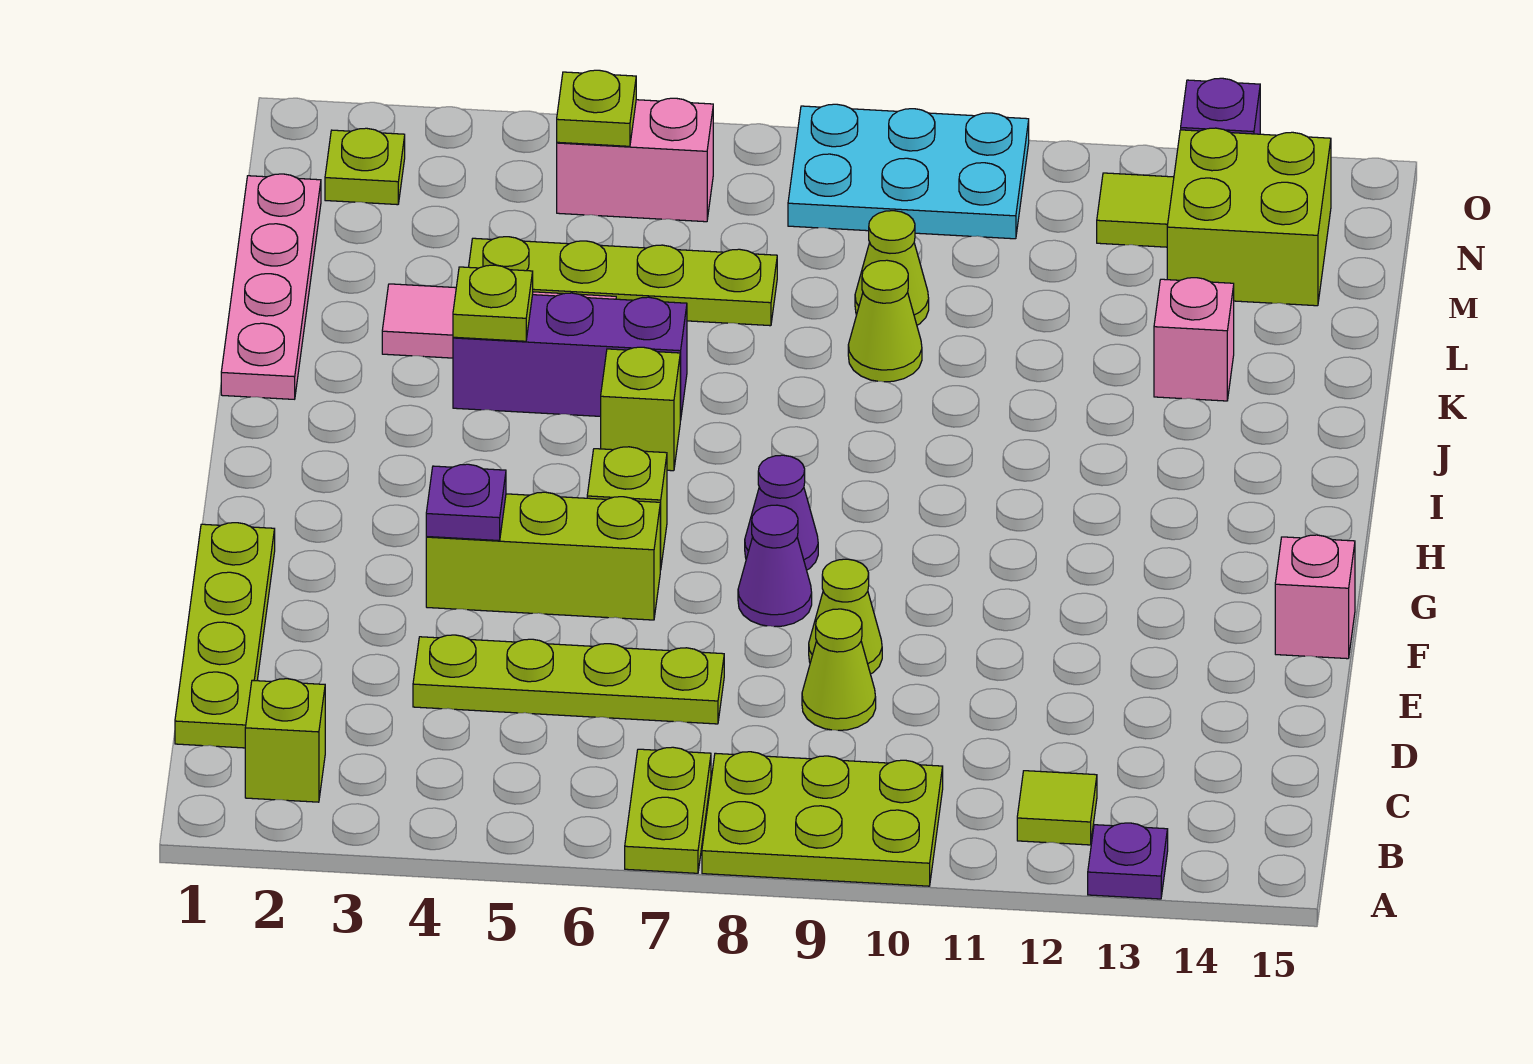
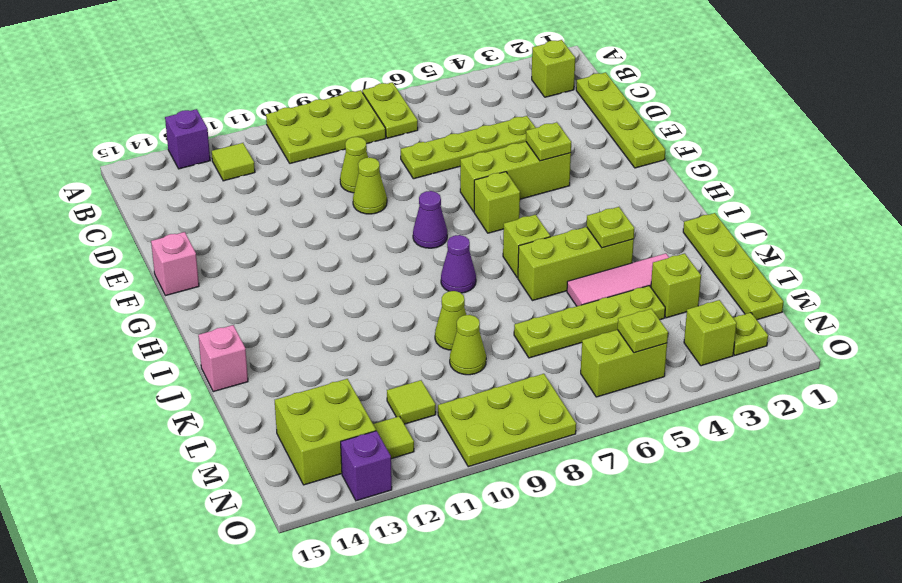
purple 1x1 plate [1088,823,1168,899] -> purple 1x1 brick [165,109,210,169]
purple 1x1 plate [426,464,506,541] -> lime 1x1 plate [526,122,571,161]
purple 1x1 cone [738,505,812,627] -> purple 1x1 cone moved to [441,235,476,293]
pink 1x4 plate [221,174,321,399] -> lime 1x4 plate [683,213,783,320]
purple 1x3 brick [453,293,687,421] -> lime 1x3 brick [518,227,634,301]
pink 1x1 brick [1154,278,1234,401] -> pink 1x1 brick moved to [198,325,248,392]
none -> lime 1x1 brick [651,253,701,318]
none -> lime 1x1 tile [387,380,436,424]
none -> lime 1x1 brick [684,300,737,366]
pink 1x2 brick [557,98,713,222] -> lime 1x2 brick [581,330,667,397]
cyan 2x3 plate [788,104,1029,239] -> lime 2x3 plate [438,374,576,467]

